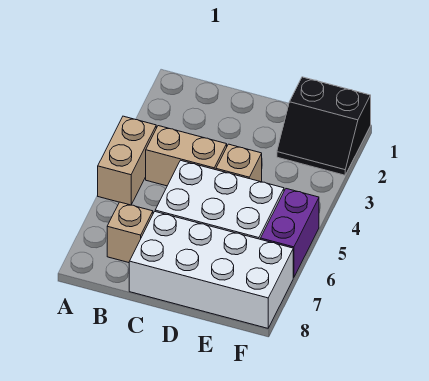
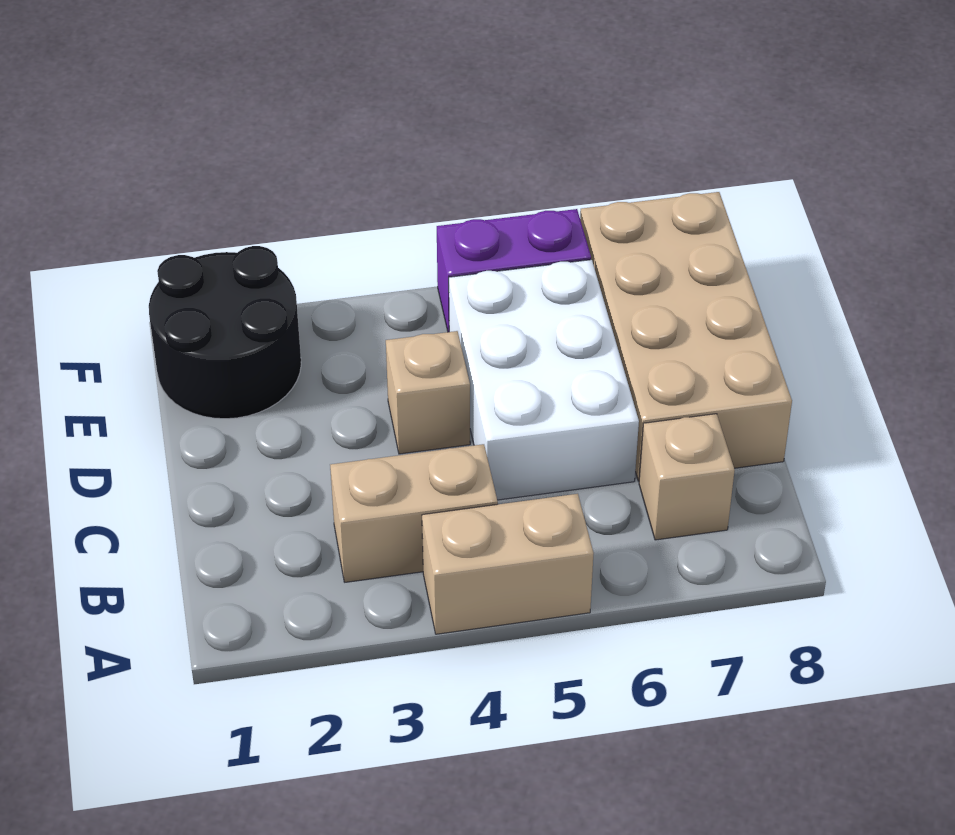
tan 1x2 brick [146,126,227,186] -> tan 1x2 brick turned to [330,444,498,582]
white 2x4 brick [129,212,293,328] -> tan 2x4 brick [580,192,792,481]
black 2x2 slope [277,77,371,175] -> black 2x2 round brick [149,246,301,419]

